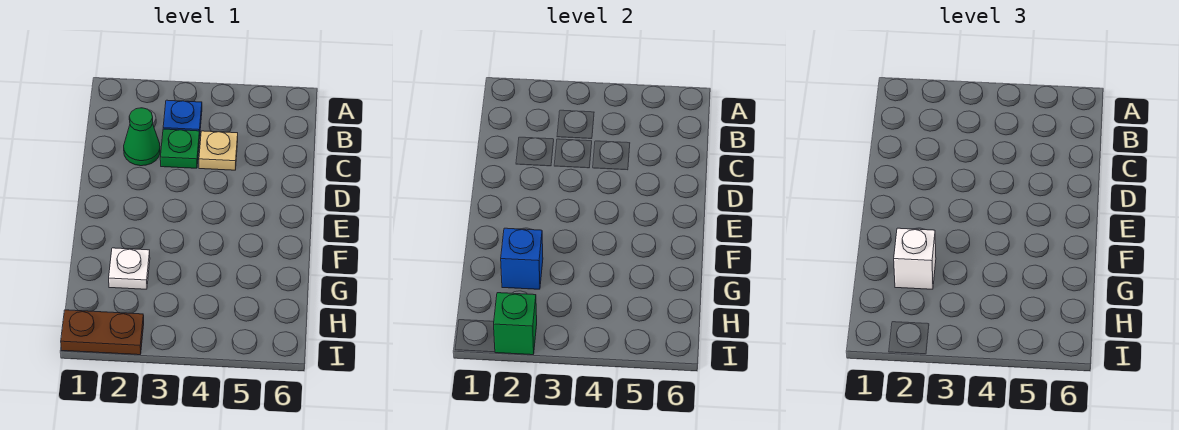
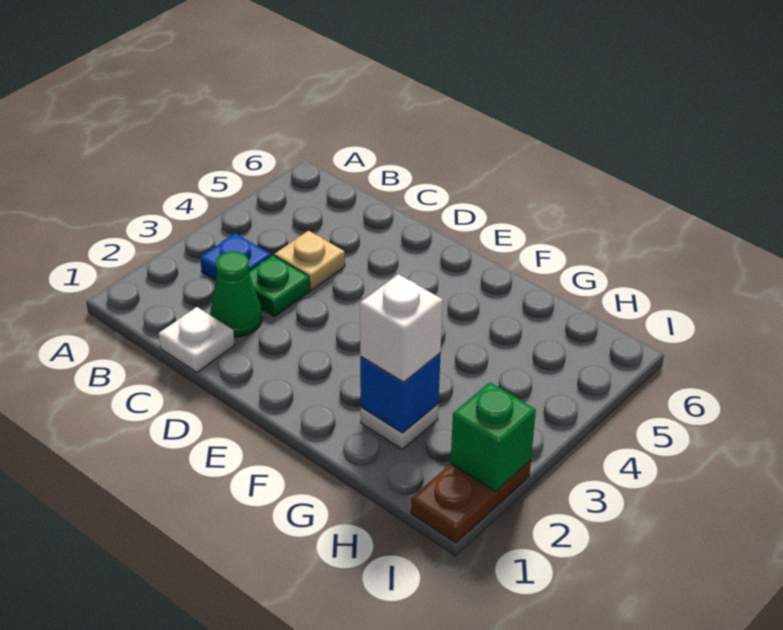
none -> white 1x1 plate [159,307,235,372]

